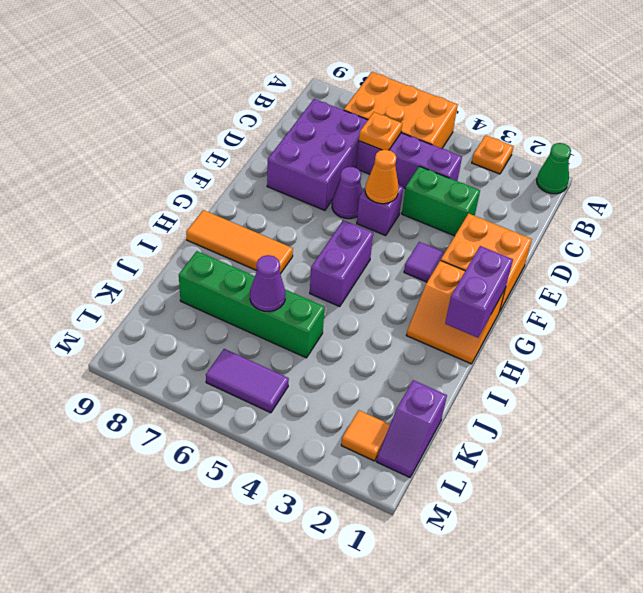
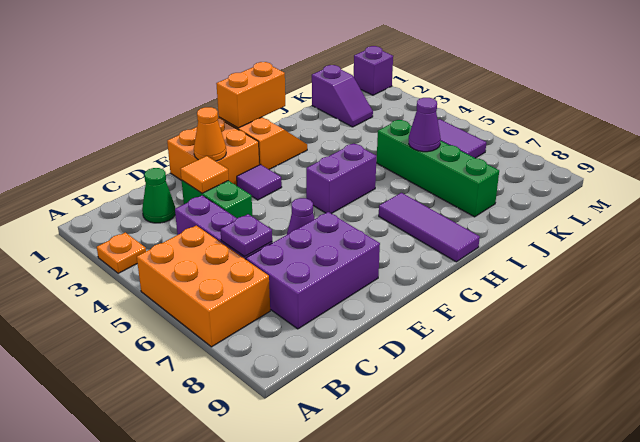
green 1x1 cone [537,143,571,194] -> green 1x1 cone moved to [142,168,175,223]
orange 1x1 plate [359,112,402,150] -> purple 1x1 plate [220,214,272,257]
purple 1x1 brick [357,185,403,236] -> purple 1x1 brick moved to [354,46,393,95]
orange 1x1 cone [365,150,399,204] -> orange 1x1 cone moved to [194,107,226,161]
purple 1x2 brick [445,246,513,338] -> orange 1x2 brick [216,62,285,128]
orange 1x3 tile [186,210,293,274] -> purple 1x3 tile [379,193,480,262]
purple 1x2 slope [376,380,447,477] -> purple 1x2 slope turned to [312,65,373,127]
orange 1x1 tile [341,410,390,461] -> orange 1x1 tile moved to [181,156,229,193]

